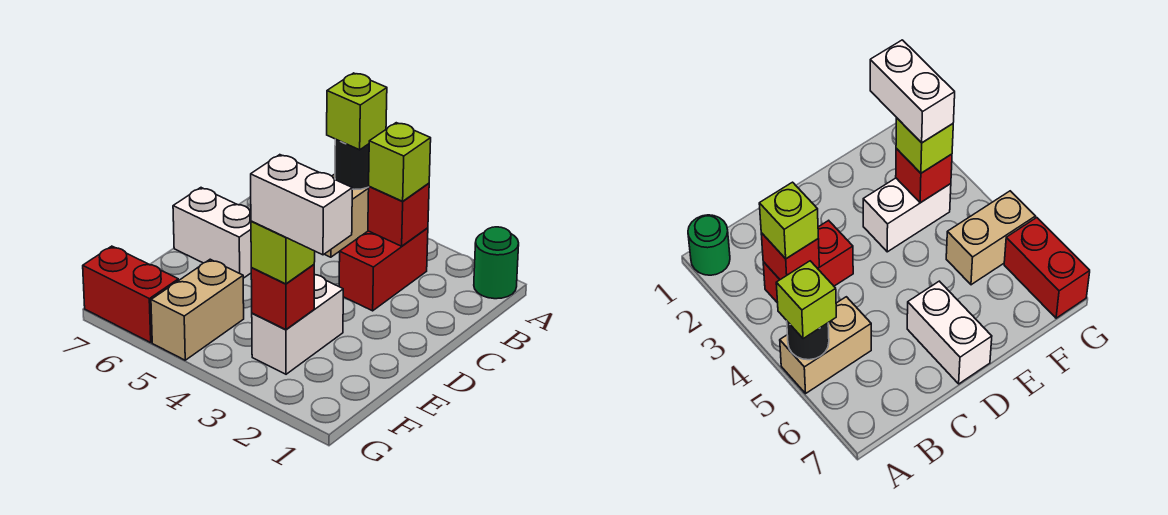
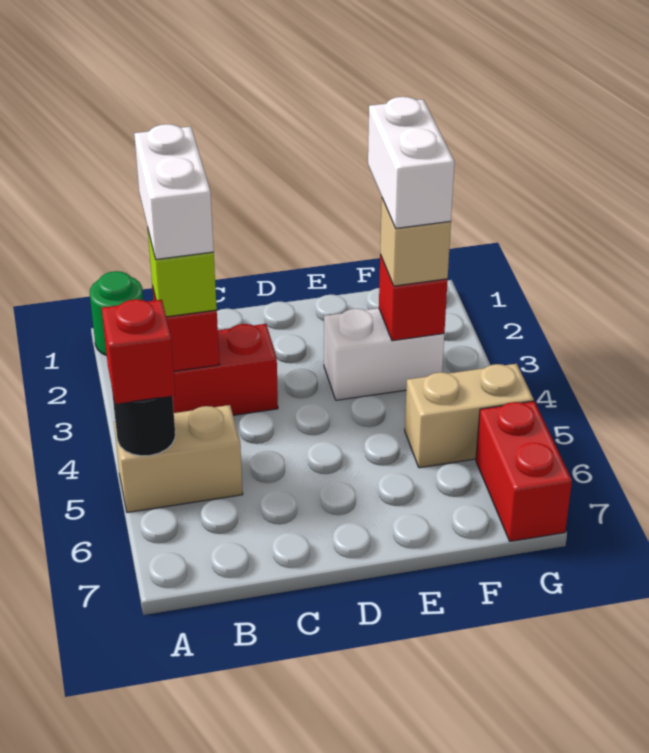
lime 1x1 brick [327,73,387,150] -> red 1x1 brick [102,299,175,404]
white 1x2 brick [173,188,252,278] -> white 1x2 brick moved to [134,124,214,259]
lime 1x1 brick [251,221,315,284] -> tan 1x1 brick [380,199,451,286]

